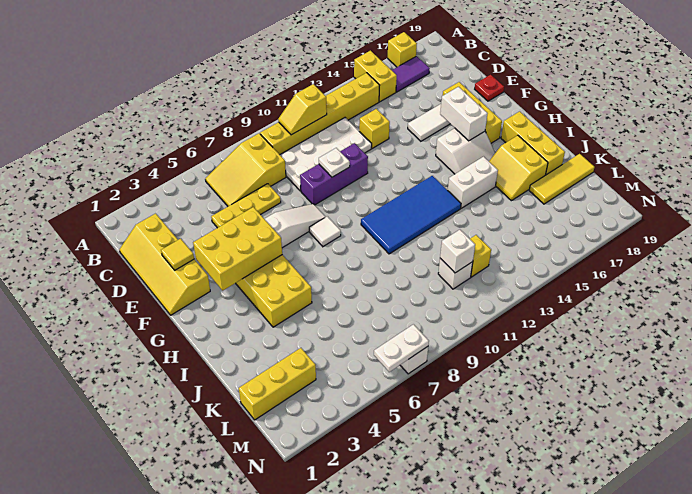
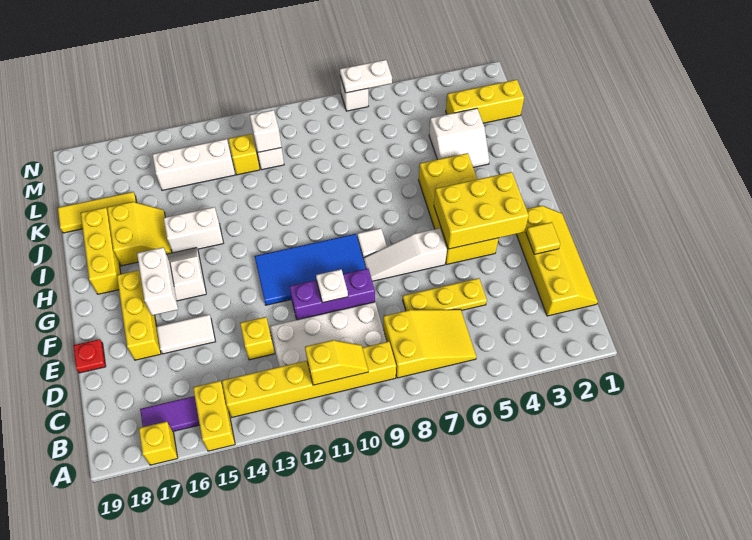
blue 2x4 tile [361,176,461,254] -> blue 2x4 tile moved to [255,234,366,305]
none -> white 2x2 slope [429,108,489,167]
none -> white 1x3 brick [152,139,235,190]

